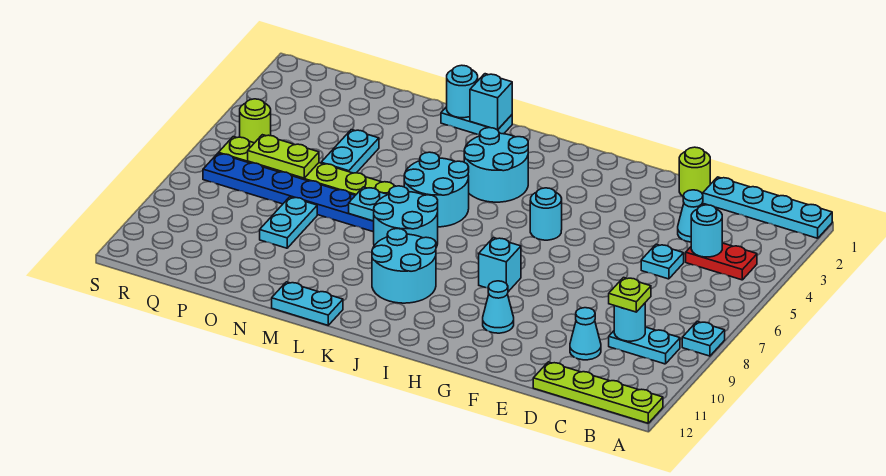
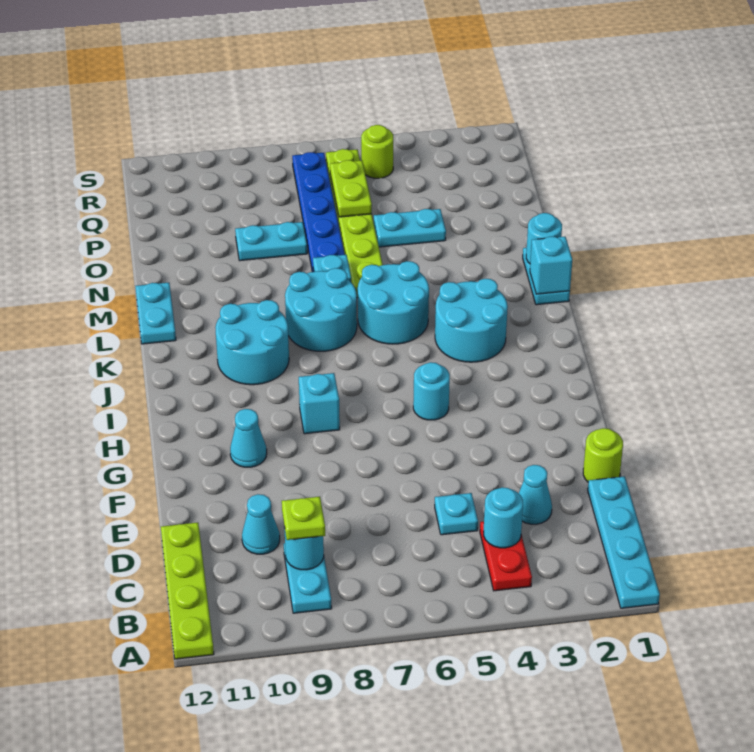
cyan 1x1 plate [682,321,725,356] -> none

